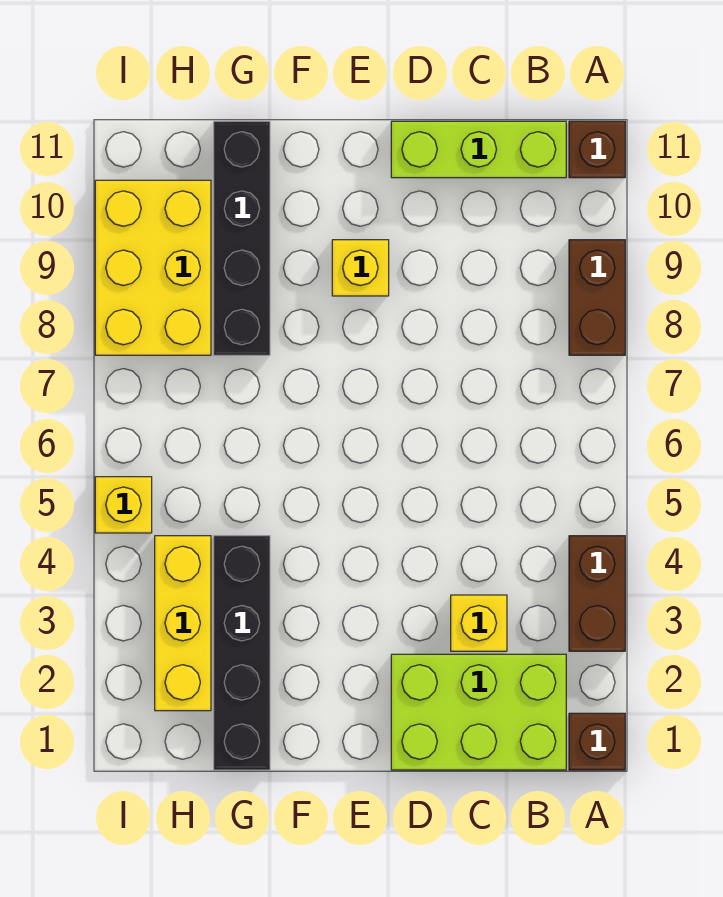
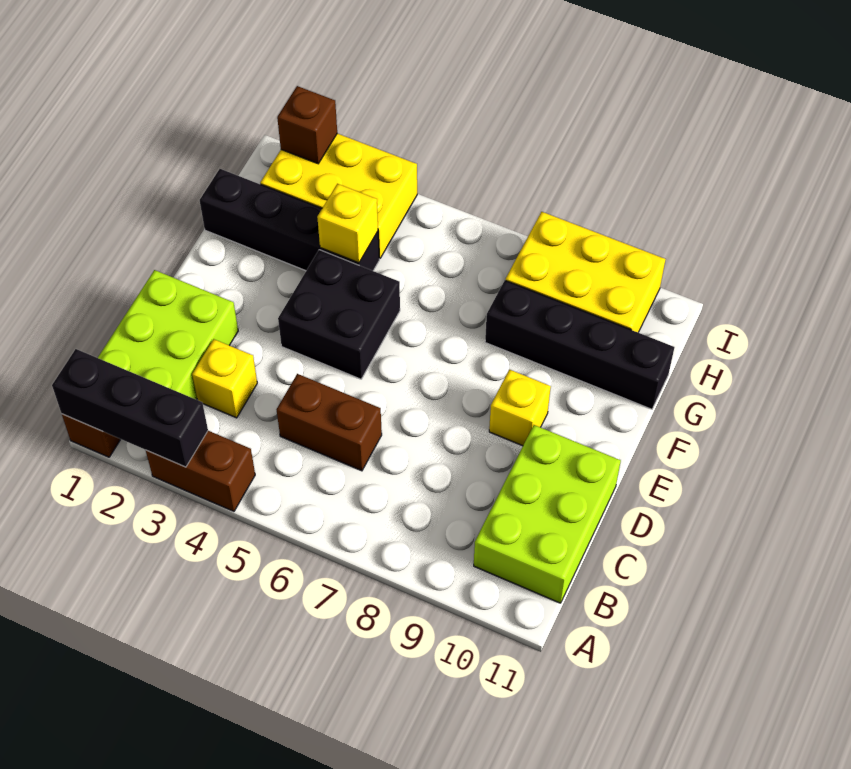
none -> black 1x3 brick [52,349,208,467]
brown 1x2 brick [569,240,625,355] -> brown 1x2 brick moved to [277,374,382,471]
brown 1x1 brick [569,121,625,178] -> brown 1x1 brick moved to [277,86,337,164]
lime 1x3 brick [391,121,566,178] -> lime 2x3 brick [474,425,621,603]
none -> black 2x2 brick [278,250,400,379]
yellow 1x3 brick [155,536,211,711] -> yellow 2x3 brick [260,133,417,259]
yellow 1x1 brick [95,477,152,533] -> yellow 1x1 brick moved to [317,184,378,263]

